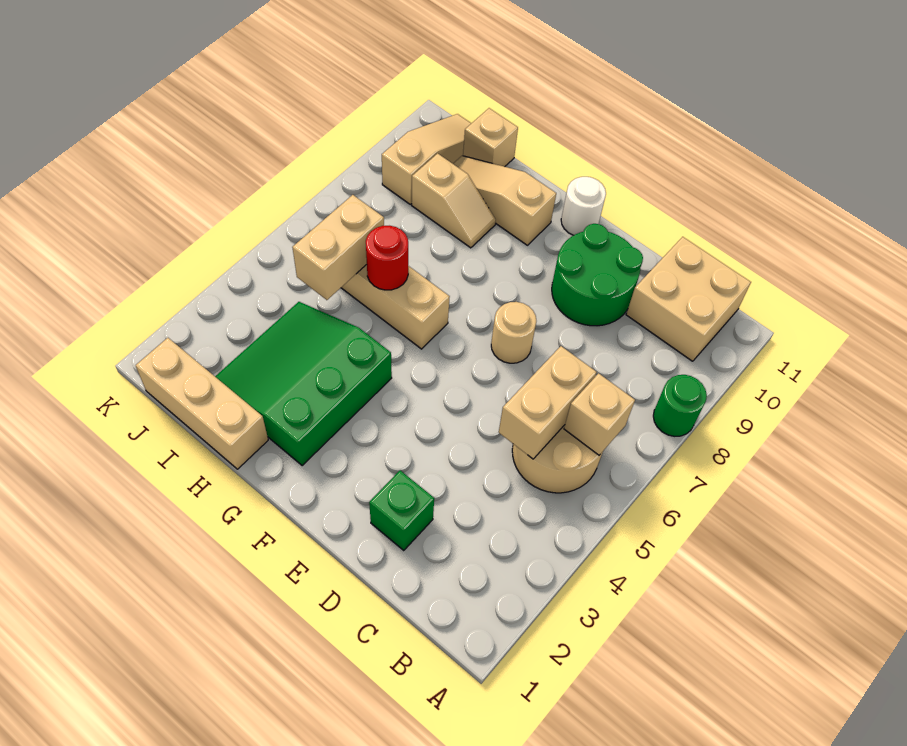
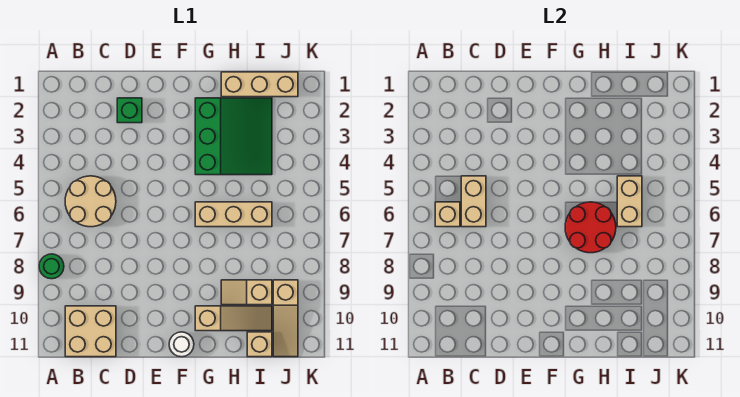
green 2x2 round brick [552,224,643,326] -> none
tan 1x1 round brick [491,302,536,363] -> none
red 1x1 round brick [366,226,408,290] -> red 2x2 round brick [565,202,616,253]

